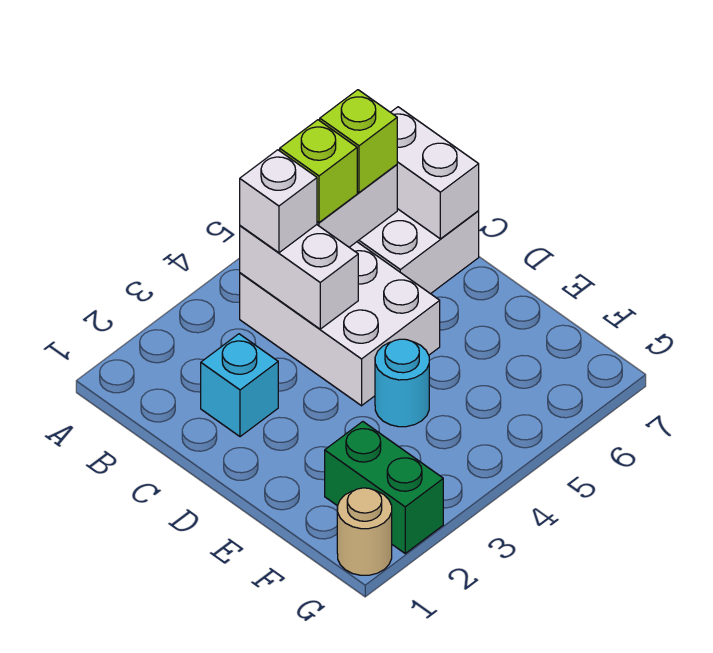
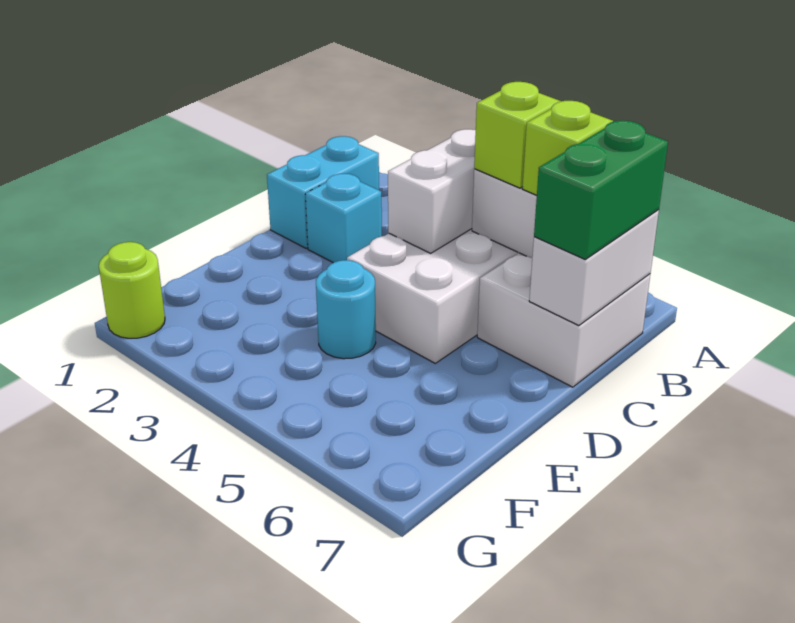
none -> cyan 1x2 brick [267,136,379,248]
white 1x1 brick [240,150,317,253] -> none
green 1x2 brick [325,422,443,553] -> green 1x2 brick moved to [534,120,668,259]
tan 1x1 round brick [337,488,392,575] -> lime 1x1 round brick [99,242,165,338]

